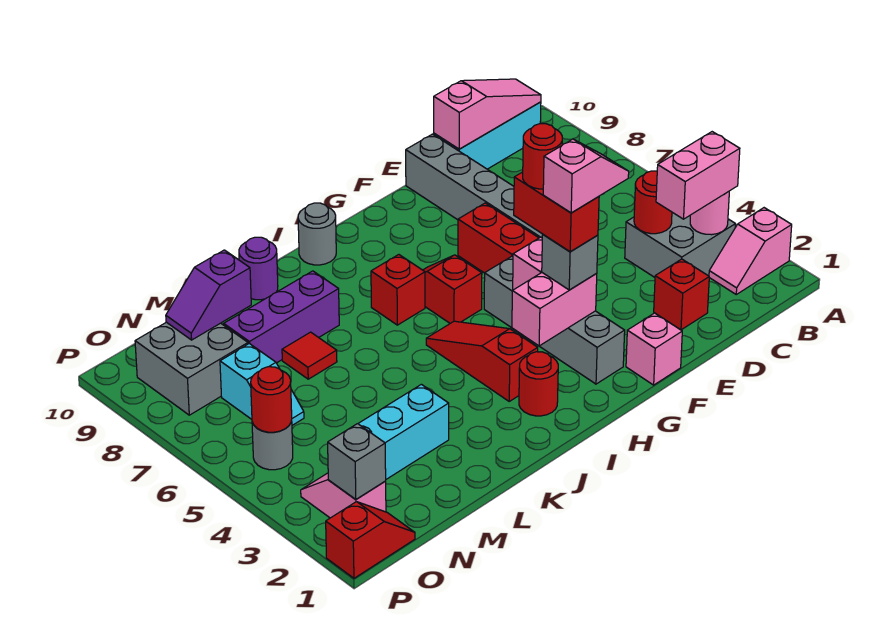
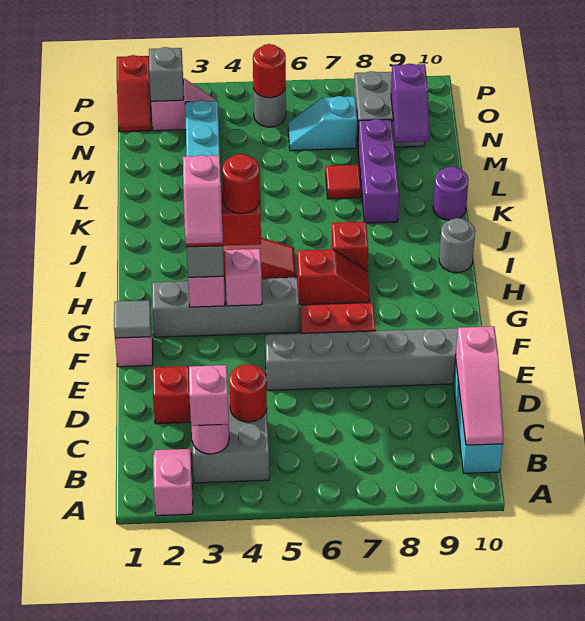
pink 1x2 brick [656,132,740,219] -> pink 1x1 brick [189,365,229,426]
none -> grey 1x1 tile [114,300,151,338]
red 1x1 round brick [519,352,558,416] -> none
purple 1x2 slope [166,250,251,340] -> purple 1x2 slope turned to [391,64,429,142]

